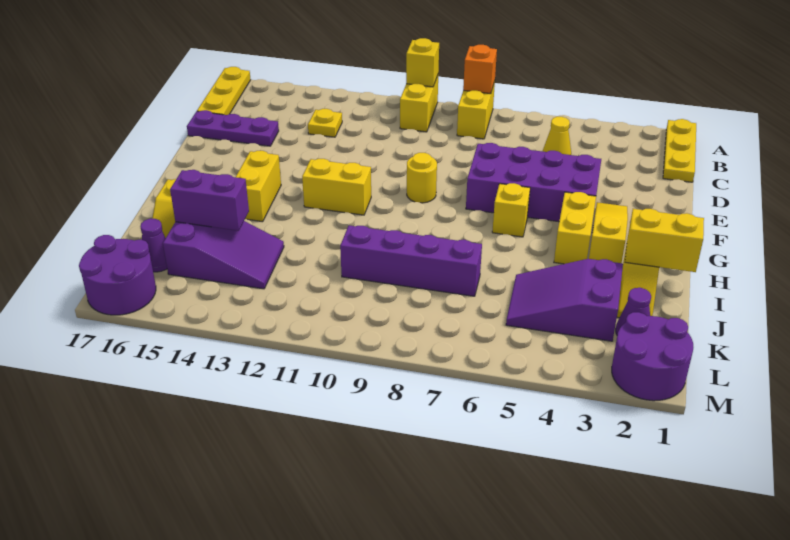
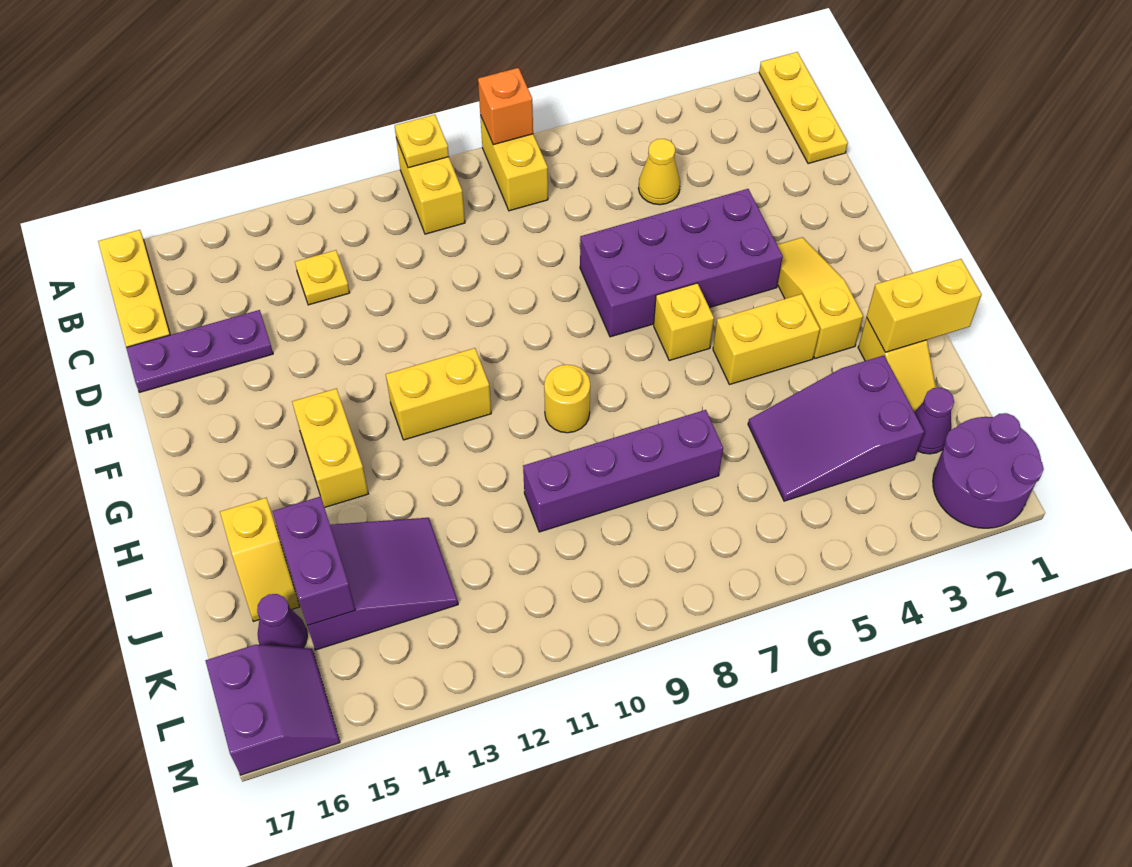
yellow 1x1 brick [406,38,439,87] -> yellow 1x1 plate [395,115,449,168]
yellow 1x1 round brick [407,153,437,203] -> yellow 1x1 round brick moved to [544,365,590,433]
yellow 1x2 brick [554,192,596,264] -> yellow 1x2 brick turned to [713,294,820,385]
purple 1x2 brick [170,170,249,231] -> purple 1x2 brick turned to [273,496,355,626]
purple 2x2 round brick [79,235,156,315] -> purple 2x2 slope [206,645,340,775]

